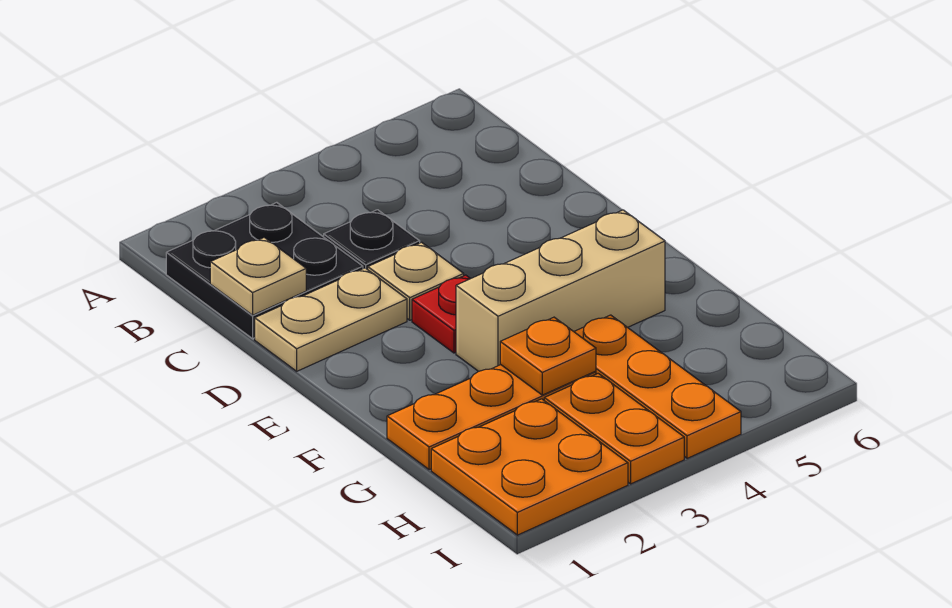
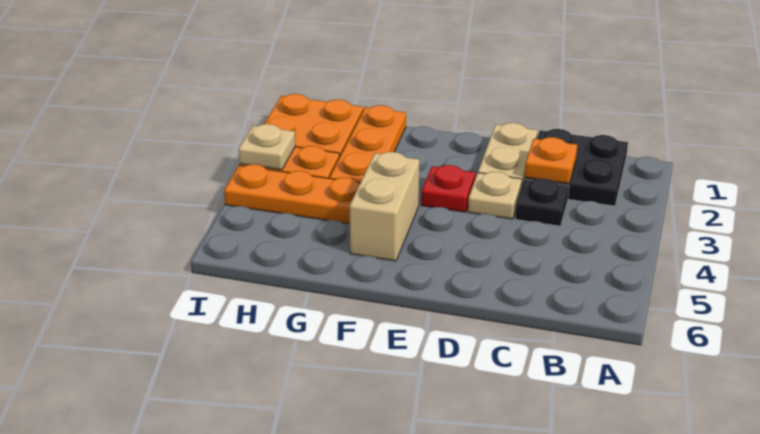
tan 1x1 plate [210,237,306,315] -> tan 1x1 plate moved to [239,124,295,170]
tan 1x3 brick [456,210,665,371] -> tan 1x2 brick [350,152,419,261]
orange 1x1 plate [500,317,596,395] -> orange 1x1 plate moved to [525,137,577,184]

